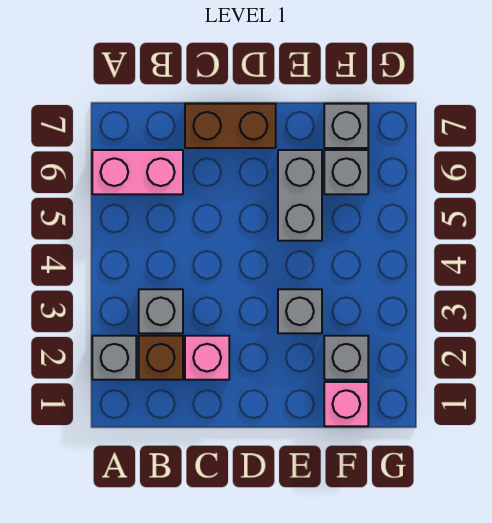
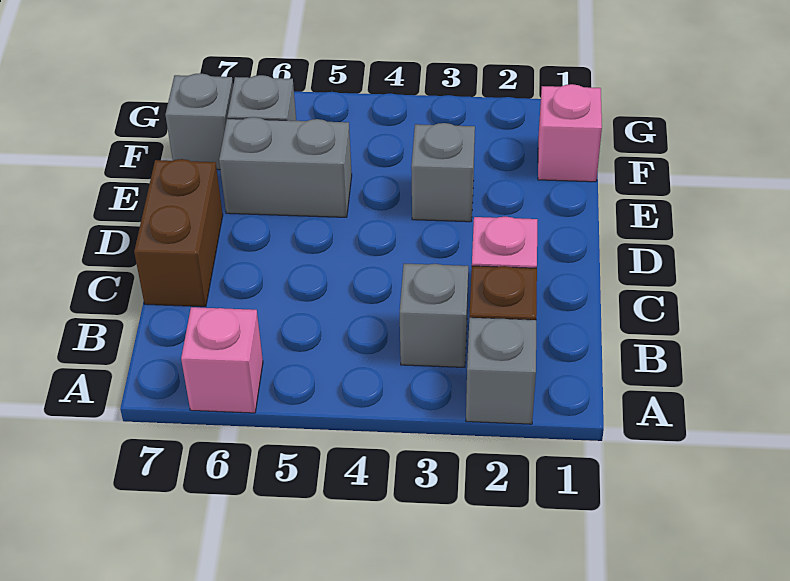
pink 1x2 brick [92,150,183,194] -> pink 1x1 brick [181,307,263,413]
grey 1x1 brick [324,336,368,380] -> none

